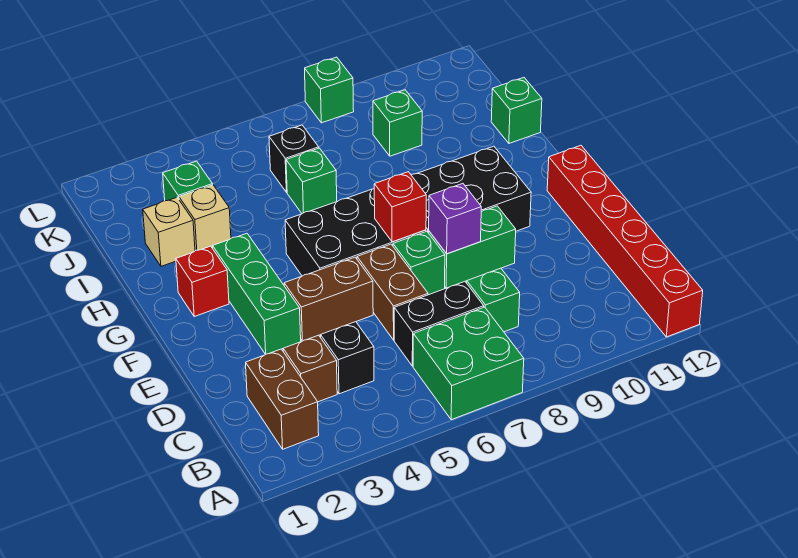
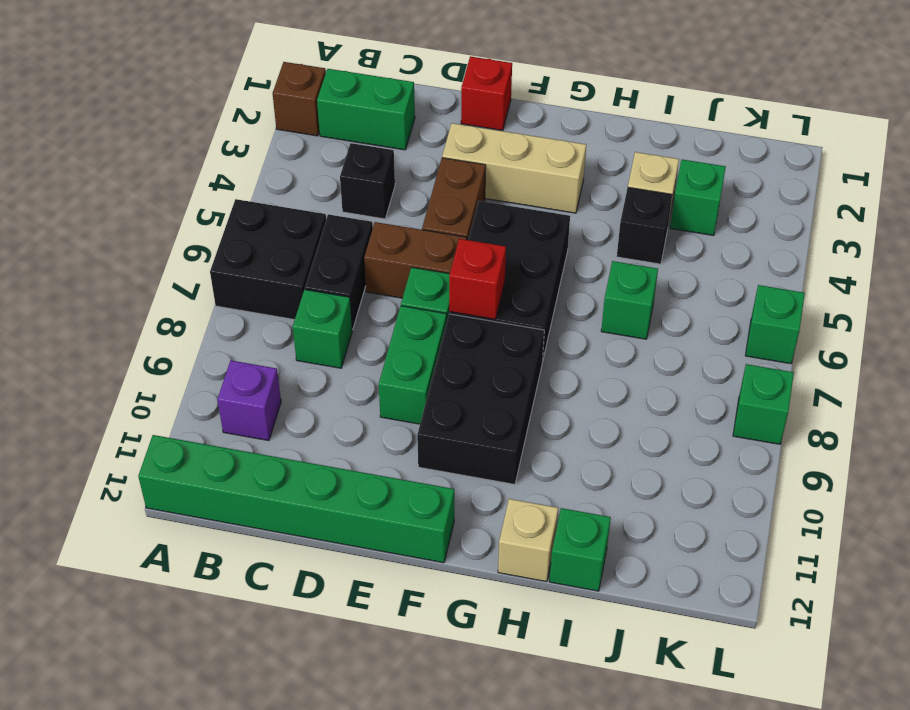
green 2x2 brick [413,307,524,420] -> black 2x2 brick [210,199,326,320]
red 1x6 brick [547,145,703,337] -> green 1x6 brick [138,435,454,563]
brown 1x2 brick [246,349,319,449] -> green 1x2 brick [317,69,415,150]
brown 1x1 brick [283,335,337,402] -> brown 1x1 brick moved to [272,62,326,136]
green 1x3 brick [213,234,301,354] -> tan 1x3 brick [442,123,586,213]
purple 1x1 brick [429,183,481,254] -> purple 1x1 brick moved to [217,361,281,441]
red 1x1 brick [176,246,229,316] -> red 1x1 brick moved to [461,56,512,130]
tan 1x1 brick [143,198,195,266] -> tan 1x1 brick moved to [498,499,558,582]
black 1x1 brick [269,125,319,192] -> black 1x1 brick moved to [617,187,672,264]
green 1x1 brick [373,90,422,156] -> green 1x1 brick moved to [745,285,805,364]

